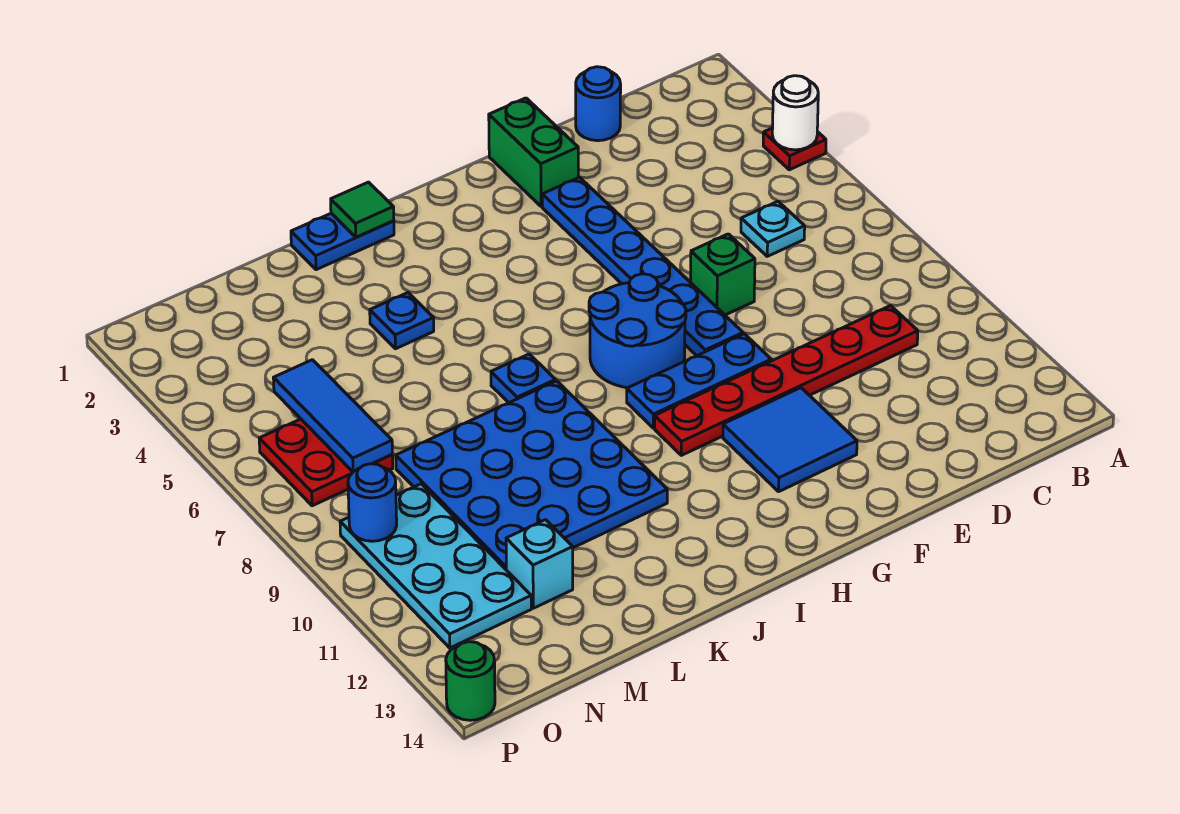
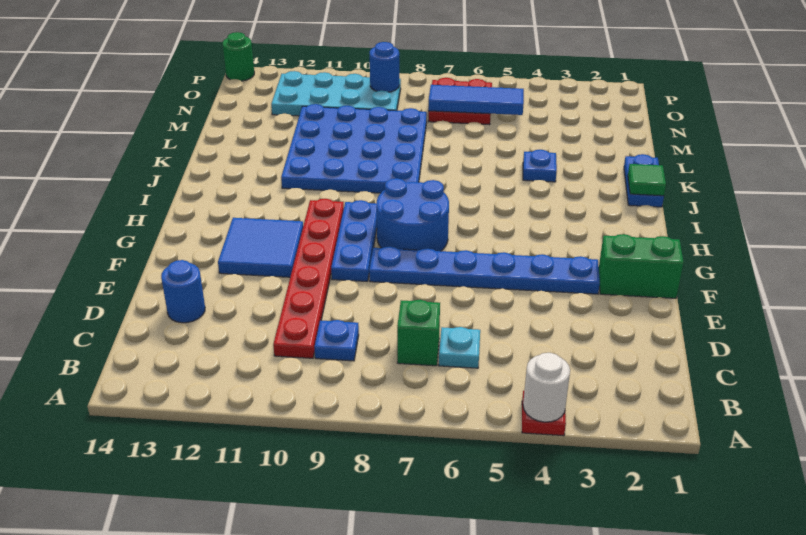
blue 1x1 round brick [576,67,621,141] -> blue 1x1 round brick moved to [161,260,205,323]
green 1x1 brick [690,234,755,315] -> green 1x1 brick moved to [397,300,440,366]
blue 1x1 plate [491,354,555,403] -> blue 1x1 plate moved to [314,320,359,361]
cyan 1x1 brick [506,520,573,608] -> none

